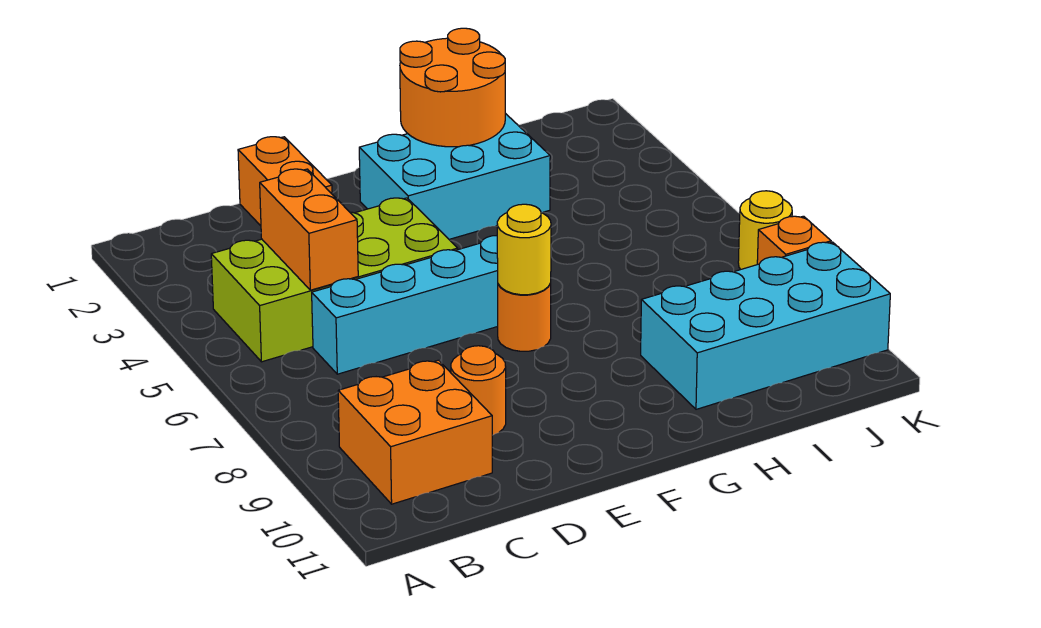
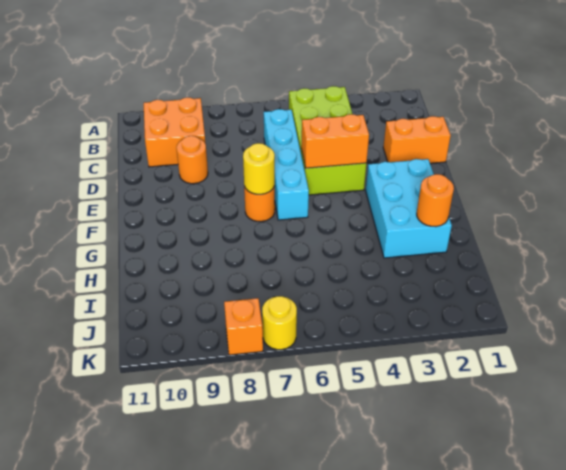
orange 1x2 brick [260,169,358,290] -> orange 1x2 brick moved to [301,114,369,168]
orange 2x2 round brick [400,28,505,147] -> orange 1x1 round brick [417,174,454,227]
cyan 2x4 brick [641,242,890,409] -> none

